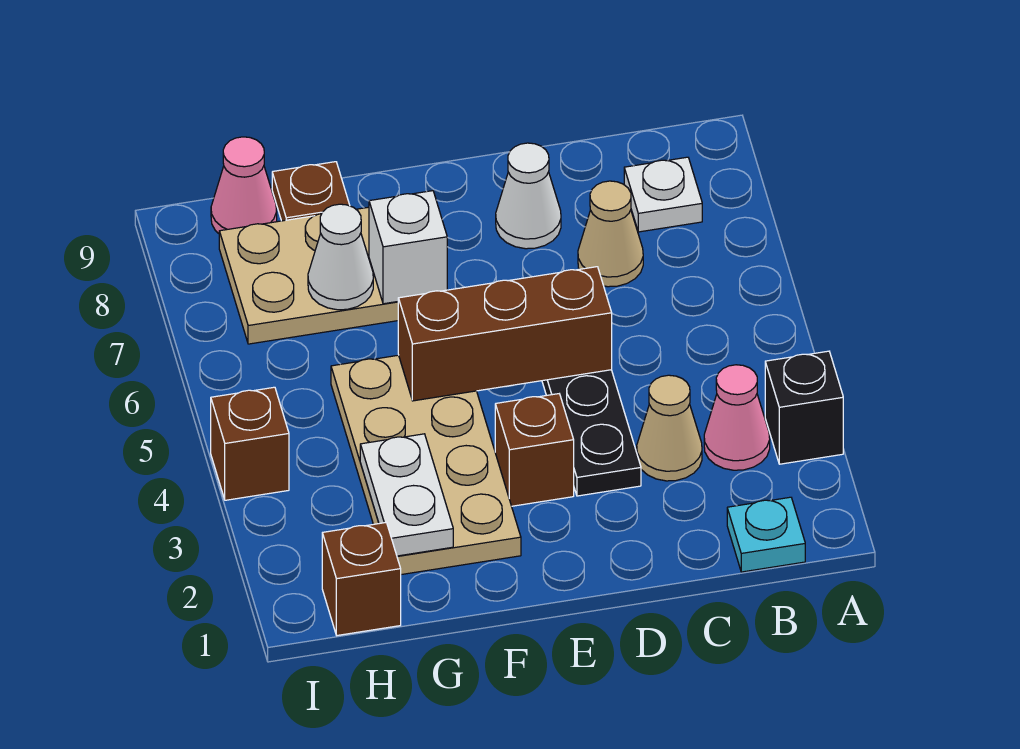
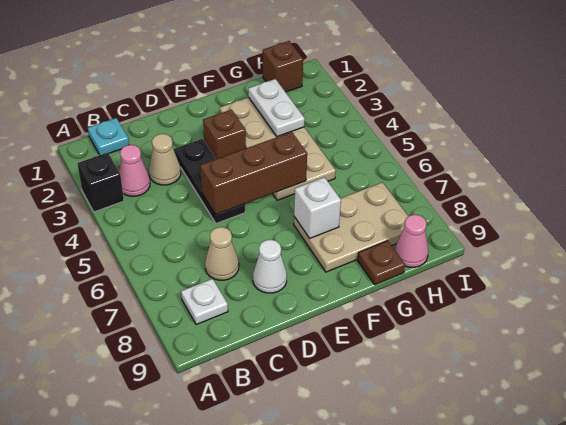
white 1x1 cone [308,204,373,310] -> none
brown 1x1 brick [211,387,289,500] -> none

